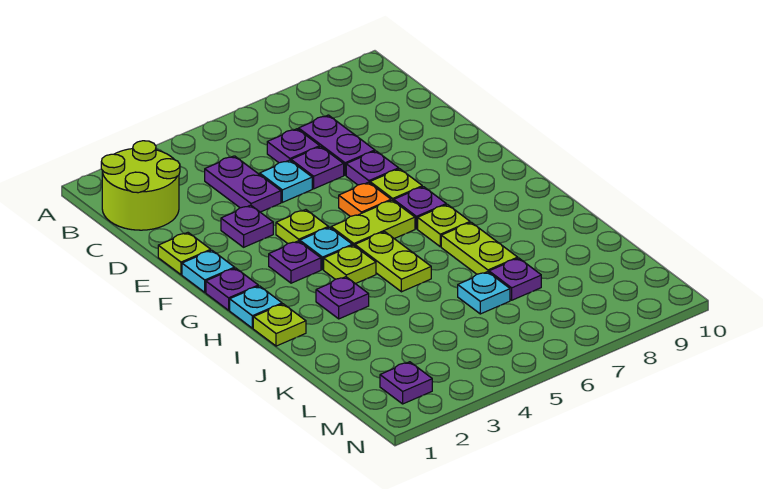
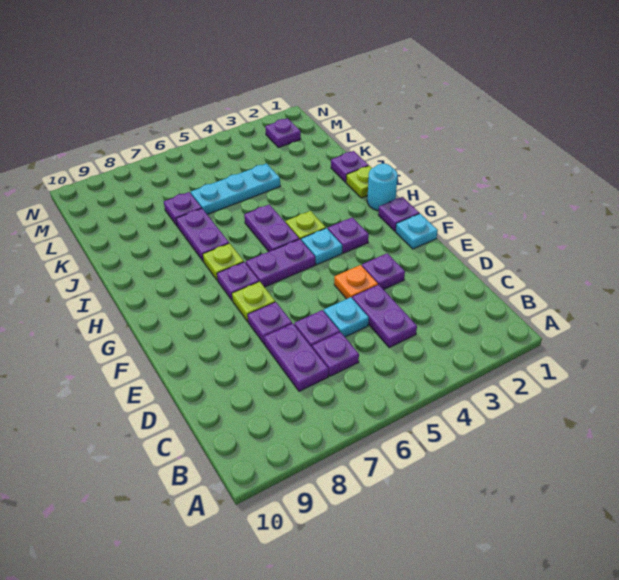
lime 2x2 round brick [101,141,180,230] -> none
lime 1x1 plate [158,233,211,275] -> none
lime 1x1 plate [276,210,329,244] -> none
orange 1x1 plate [339,182,391,216] -> orange 1x1 plate moved to [334,265,378,299]
lime 1x2 plate [331,200,415,246] -> purple 1x2 plate [246,239,315,287]
cyan 1x1 plate [230,286,282,328] -> cyan 1x1 round brick [367,164,398,211]
lime 1x2 plate [355,232,431,292] -> purple 1x2 plate [244,205,299,252]
purple 1x1 plate [316,277,369,319] -> purple 1x1 plate moved to [331,151,369,182]
lime 1x2 plate [441,222,518,274] -> purple 1x2 plate [176,209,229,262]
cyan 1x1 plate [458,272,510,314] -> cyan 1x3 plate [191,163,280,214]

